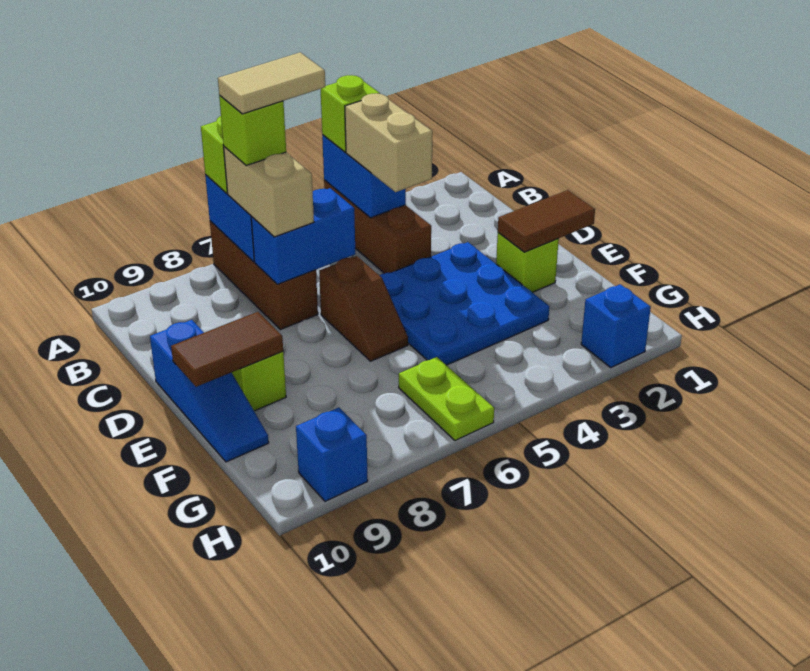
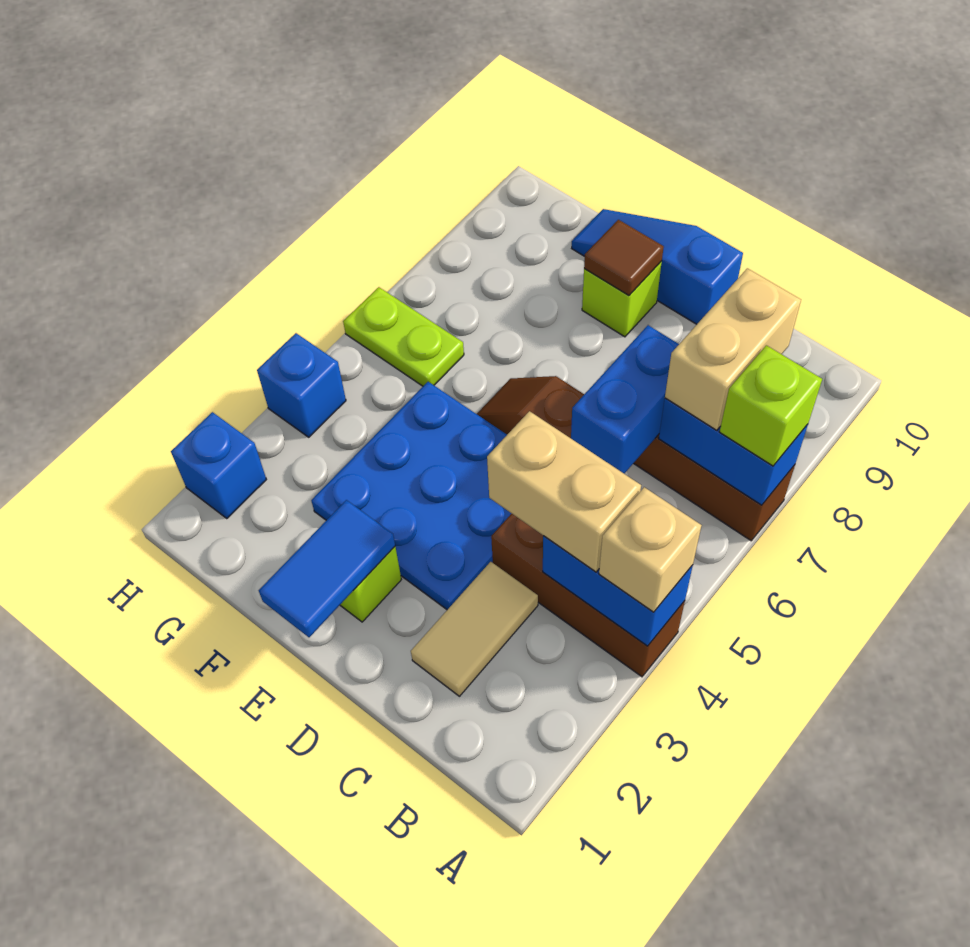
lime 1x1 brick [321,75,380,152] -> tan 1x1 brick [599,487,702,612]
tan 1x2 tile [218,52,325,114] -> tan 1x2 tile moved to [411,562,538,696]
tan 1x2 brick [224,147,314,237] -> tan 1x2 brick turned to [665,268,801,430]
lime 1x1 brick [219,96,286,166] -> none
brown 1x2 tile [498,190,595,252] -> blue 1x2 tile [259,500,395,637]
brown 1x2 tile [171,312,283,387] -> brown 1x1 tile [584,220,664,295]
blue 1x1 brick [296,407,368,501] -> blue 1x1 brick moved to [257,333,346,437]

